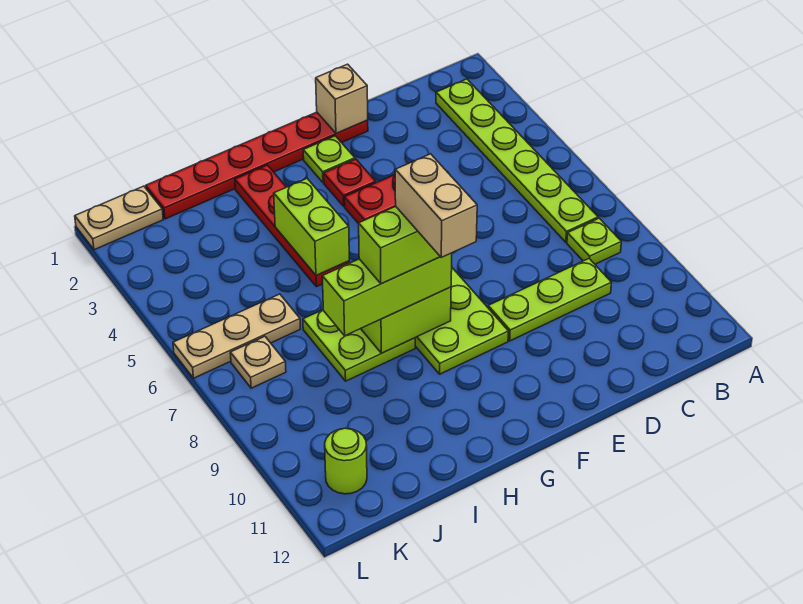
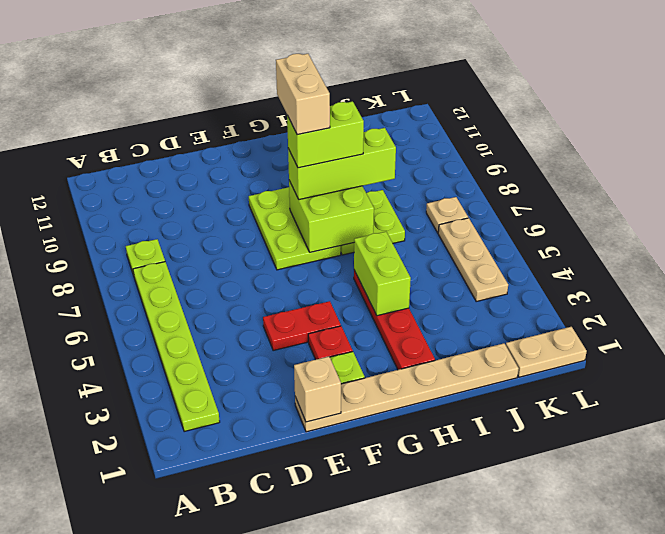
lime 1x3 plate [488,259,611,341] -> none
red 1x6 plate [146,112,368,219] -> tan 1x6 plate [295,343,519,432]
tan 1x3 plate [173,294,300,378] -> tan 1x3 plate turned to [438,218,508,301]
lime 1x1 round brick [325,428,367,494] -> none

